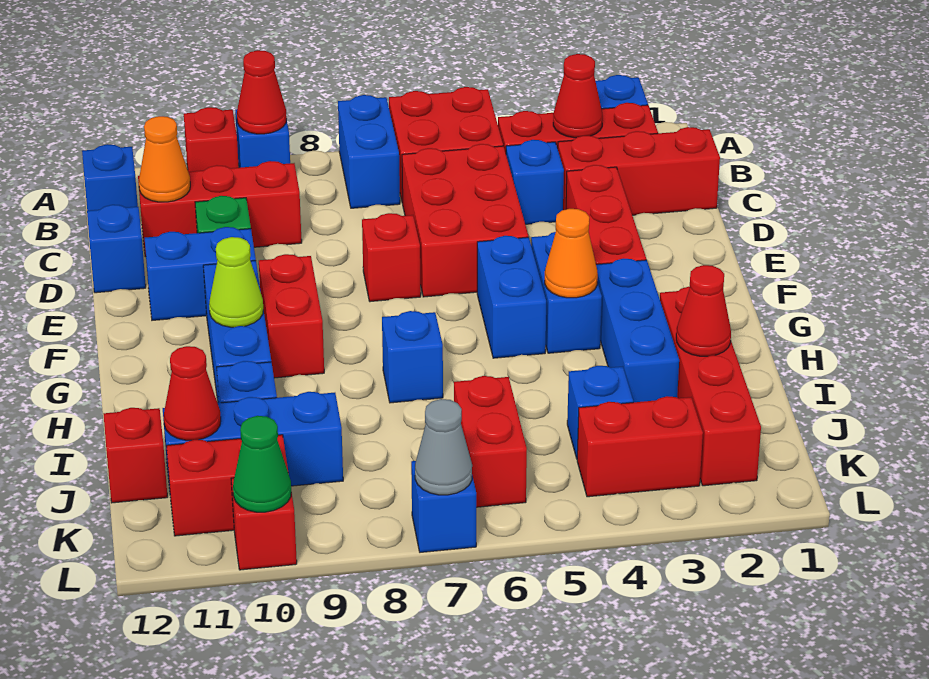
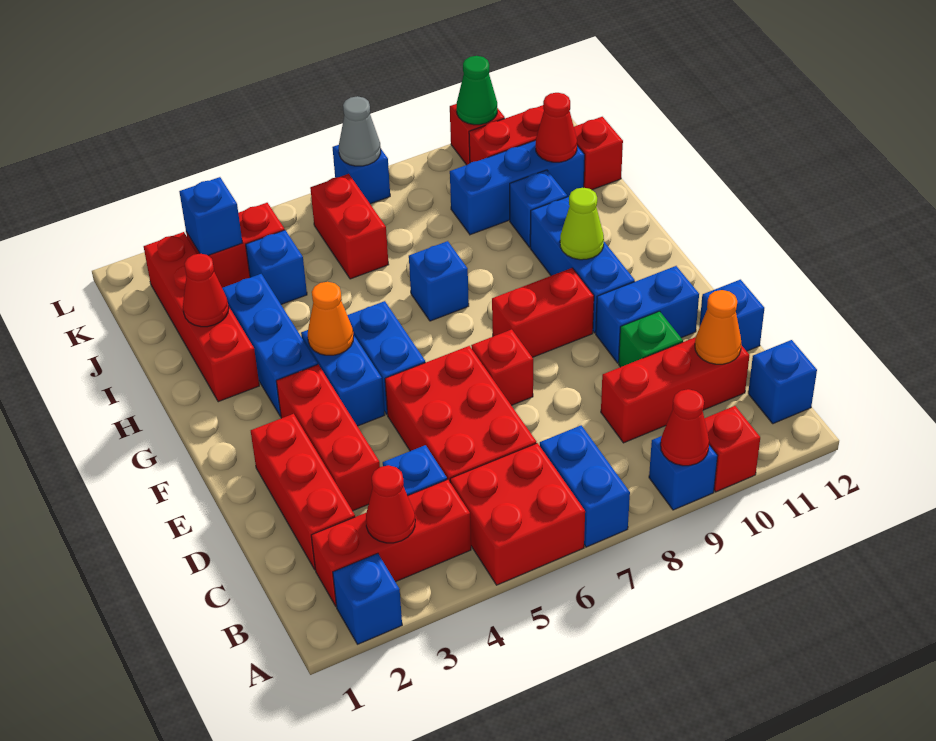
red 1x3 brick [558,127,720,215] -> red 1x3 brick turned to [251,414,355,569]
red 1x2 brick [259,254,324,378] -> red 1x2 brick turned to [492,268,594,357]
none -> blue 1x1 brick [179,177,242,255]

